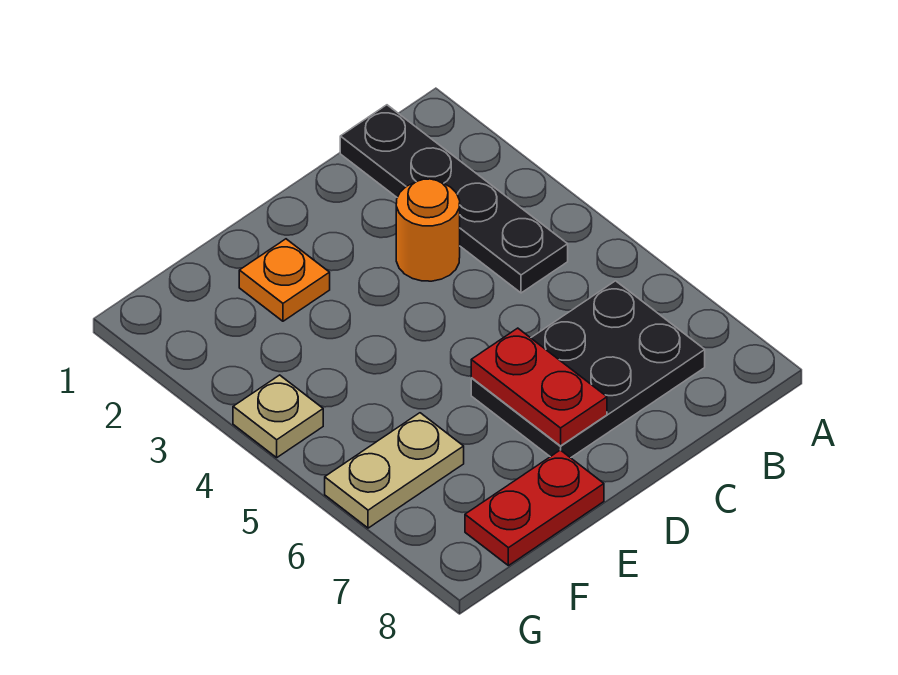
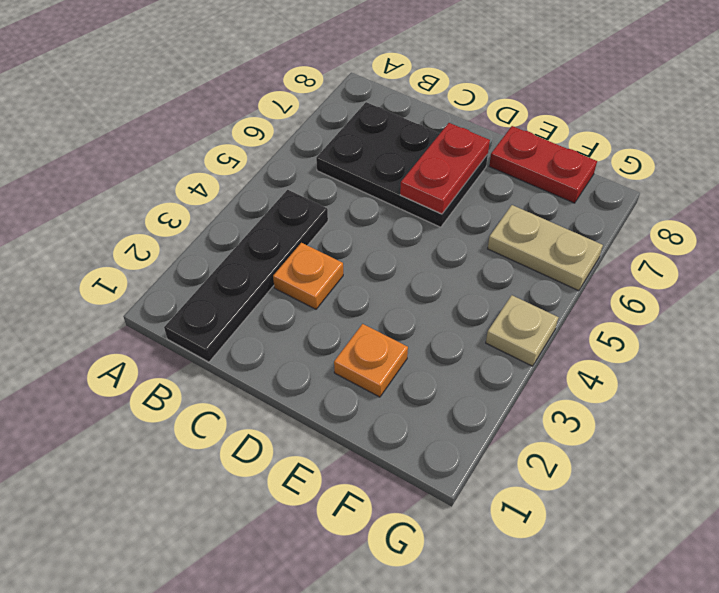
orange 1x1 round brick [396,179,460,281] -> orange 1x1 plate [273,243,343,309]

